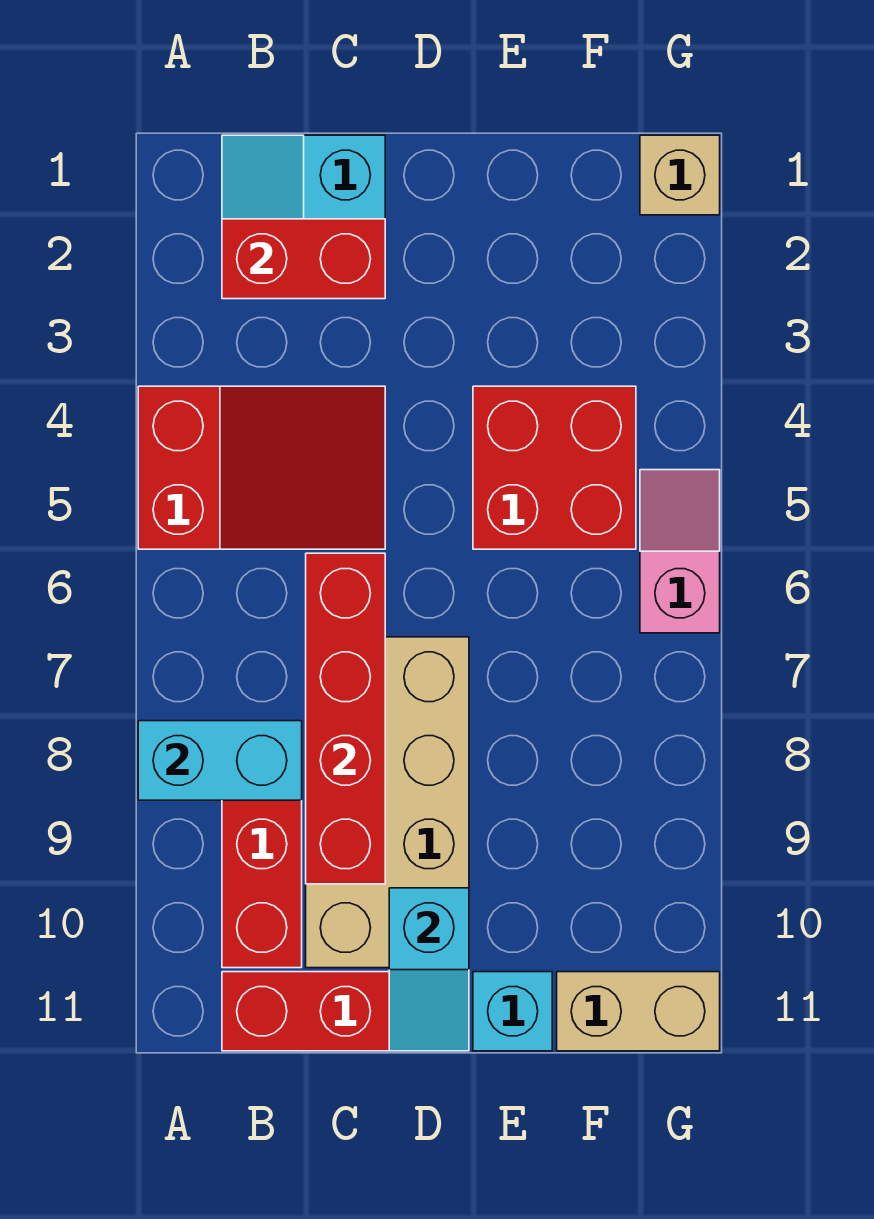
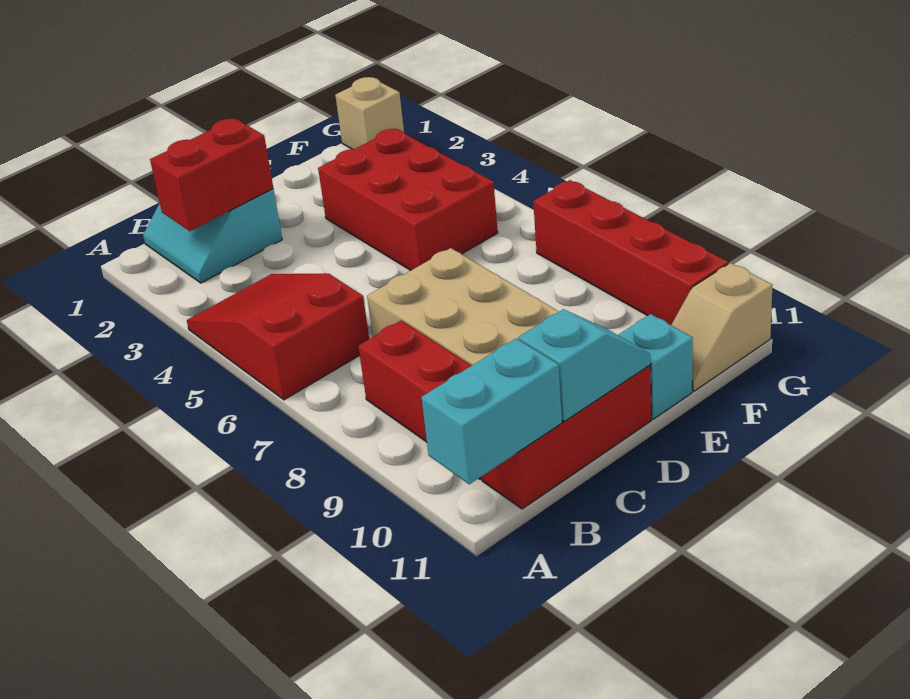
red 2x3 slope [138,386,385,549] -> red 2x3 slope turned to [187,274,369,400]
cyan 1x2 brick [138,721,302,800] -> cyan 1x2 brick moved to [422,338,562,484]
red 1x4 brick [306,553,385,884] -> red 1x4 brick moved to [533,180,728,325]
cyan 1x2 slope [389,888,469,1051] -> cyan 1x2 slope turned to [519,309,651,422]
red 2x2 brick [473,386,636,549] -> red 2x3 brick [318,128,498,271]
tan 1x2 brick [557,972,720,1051] -> tan 1x2 slope [671,263,772,391]
pink 1x2 slope [640,470,720,633] -> none

